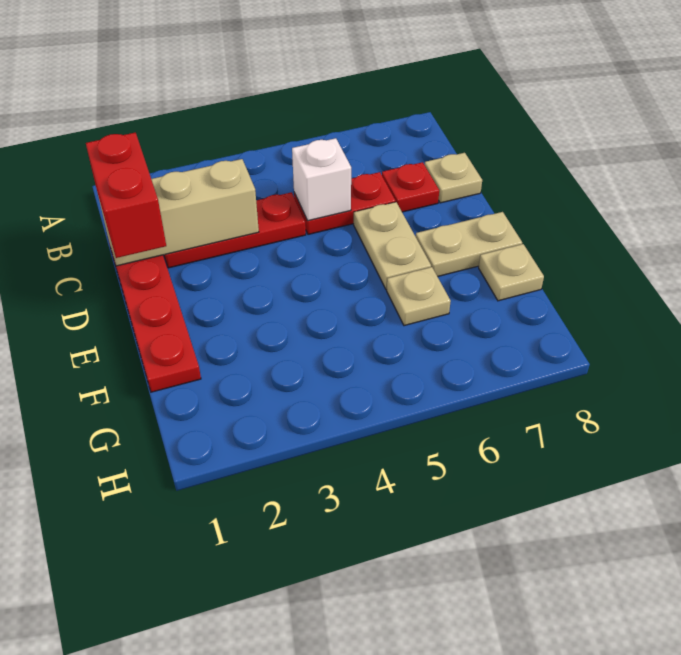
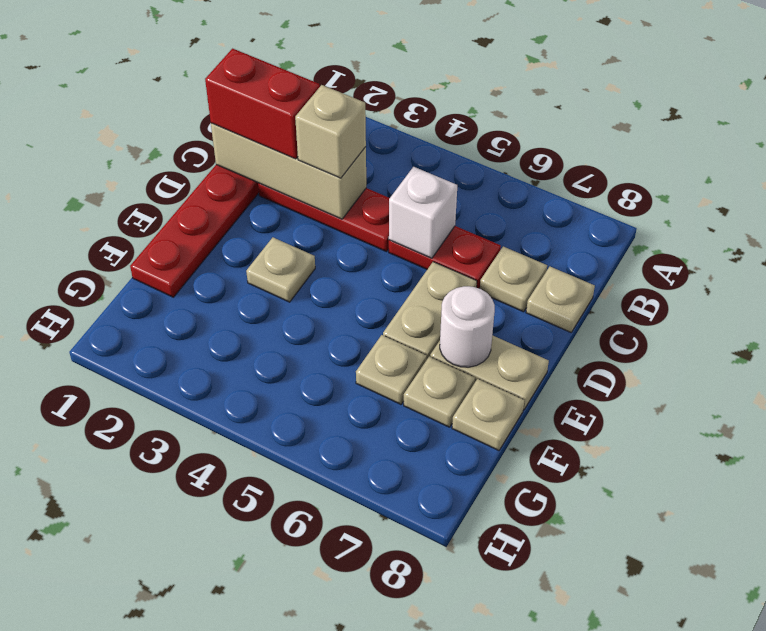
red 1x2 brick [86,133,166,258] -> red 1x2 brick turned to [205,49,320,159]
none -> tan 1x1 brick [295,85,366,178]
red 1x1 plate [382,162,439,212] -> tan 1x1 plate [480,247,547,312]
none -> tan 1x1 plate [246,237,315,302]
none -> white 1x1 round brick [440,286,495,367]
none -> tan 1x1 plate [404,357,475,427]

